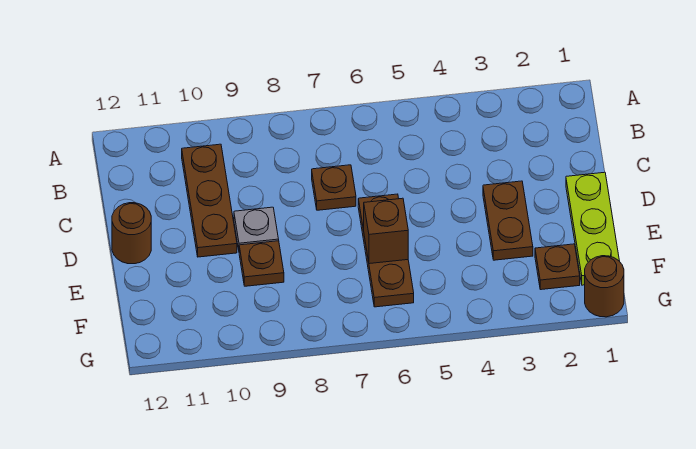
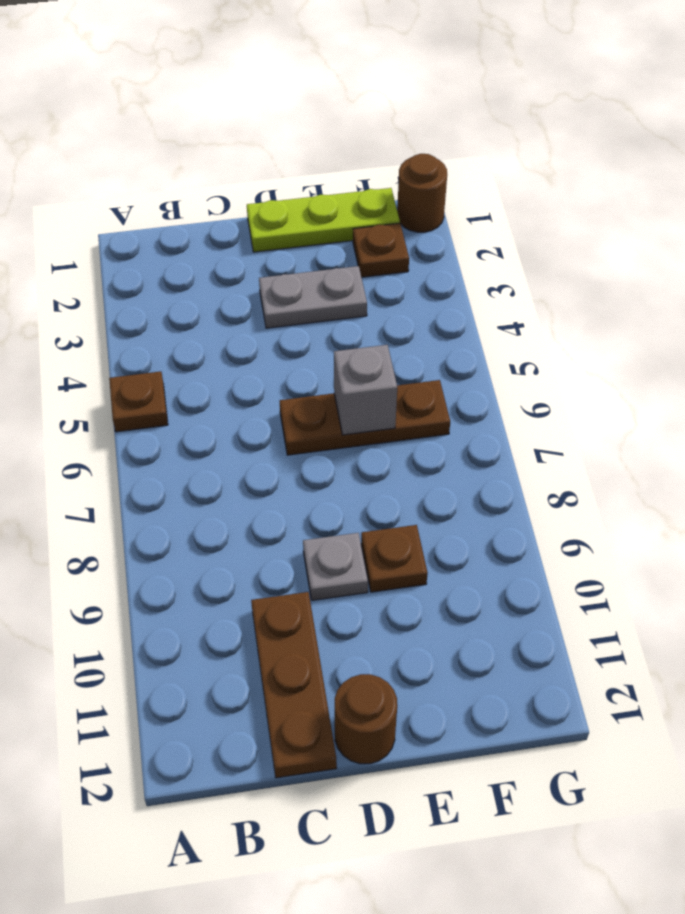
brown 1x3 plate [182,144,237,257] -> brown 1x3 plate turned to [251,592,337,778]
brown 1x1 plate [312,165,356,210] -> brown 1x1 plate moved to [109,371,168,432]
brown 1x2 plate [483,181,533,260] -> grey 1x2 plate [259,266,367,328]
brown 1x1 brick [364,198,408,264] -> grey 1x1 brick [334,345,397,435]

